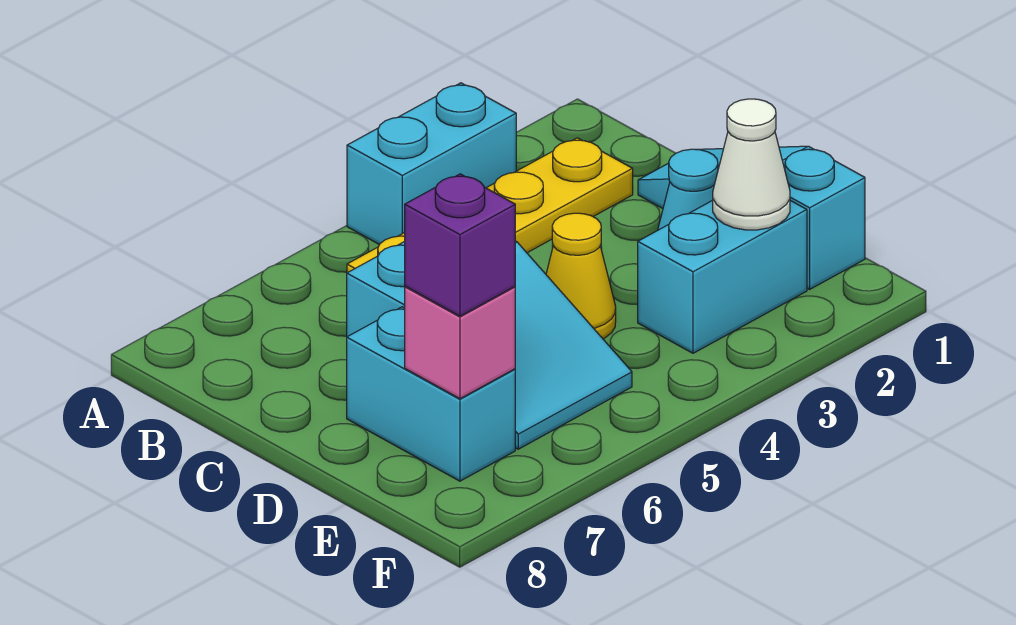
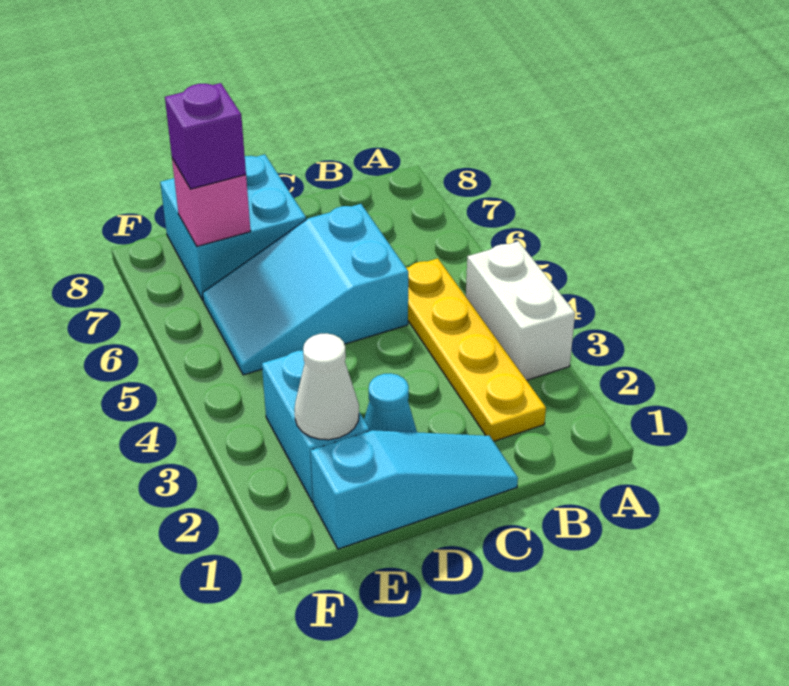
cyan 1x2 brick [347,83,516,244] -> white 1x2 brick [466,241,575,380]
yellow 1x1 cone [546,213,616,339] -> none
cyan 1x2 brick [347,307,515,481] -> cyan 2x2 brick [160,154,306,300]

